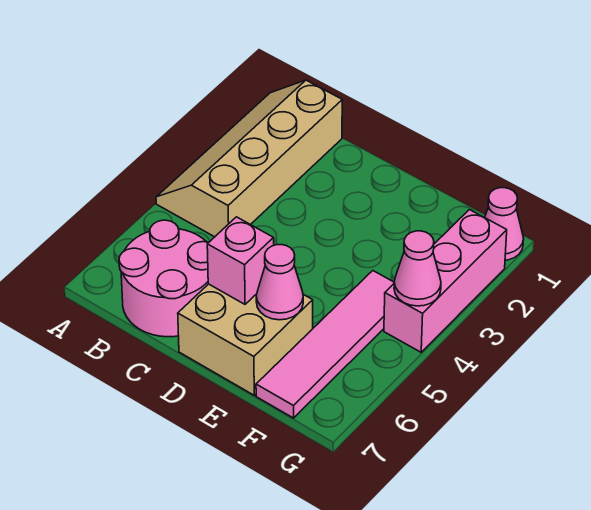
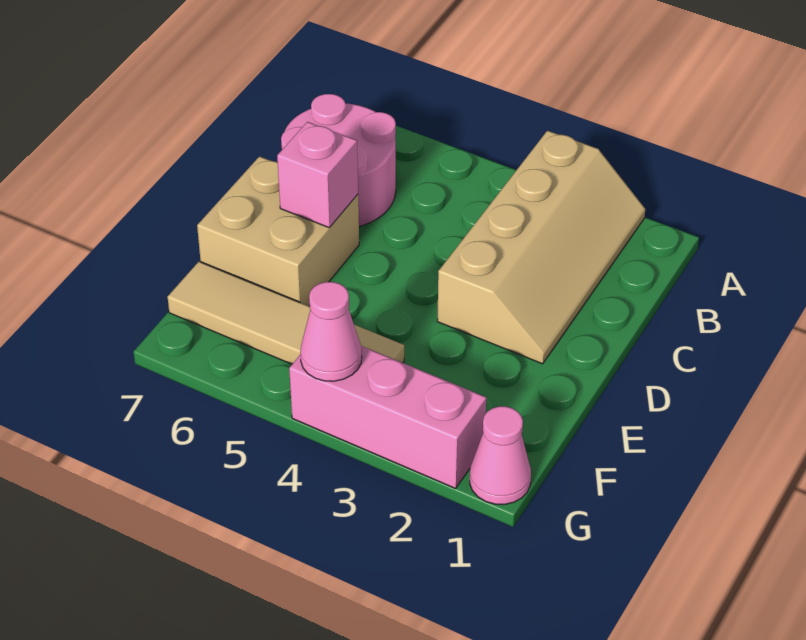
tan 2x4 slope [156,80,342,237] -> tan 2x4 slope turned to [437,131,645,364]
pink 1x1 cone [256,245,303,320] -> none
pink 1x4 tile [256,271,394,418] -> tan 1x4 tile [168,262,404,364]

